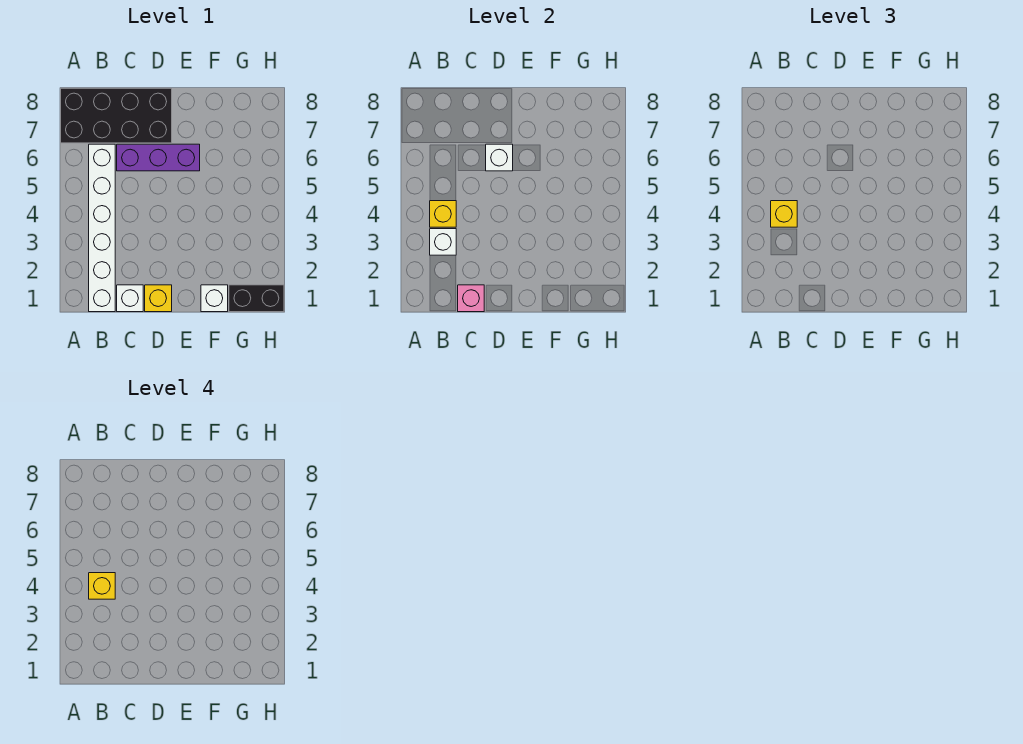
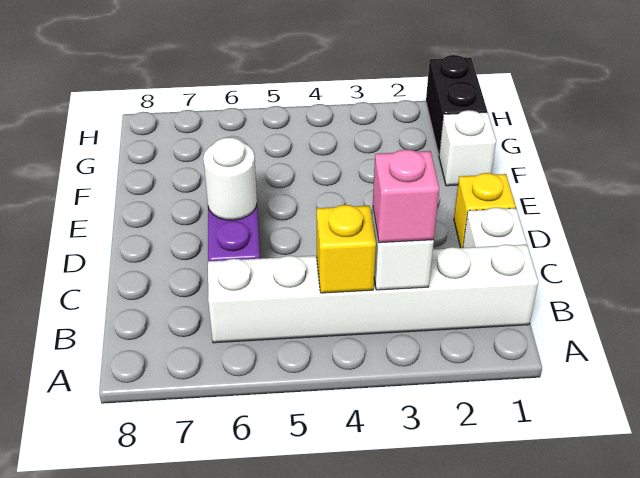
black 2x4 brick [61,88,172,143] -> none
yellow 1x1 brick [771,201,797,227] -> none
yellow 1x1 brick [89,573,115,599] -> none
pink 1x1 brick [458,285,484,312] -> pink 1x1 brick moved to [373,149,439,243]
white 1x1 brick [486,144,513,171] -> white 1x1 round brick [203,138,257,220]

